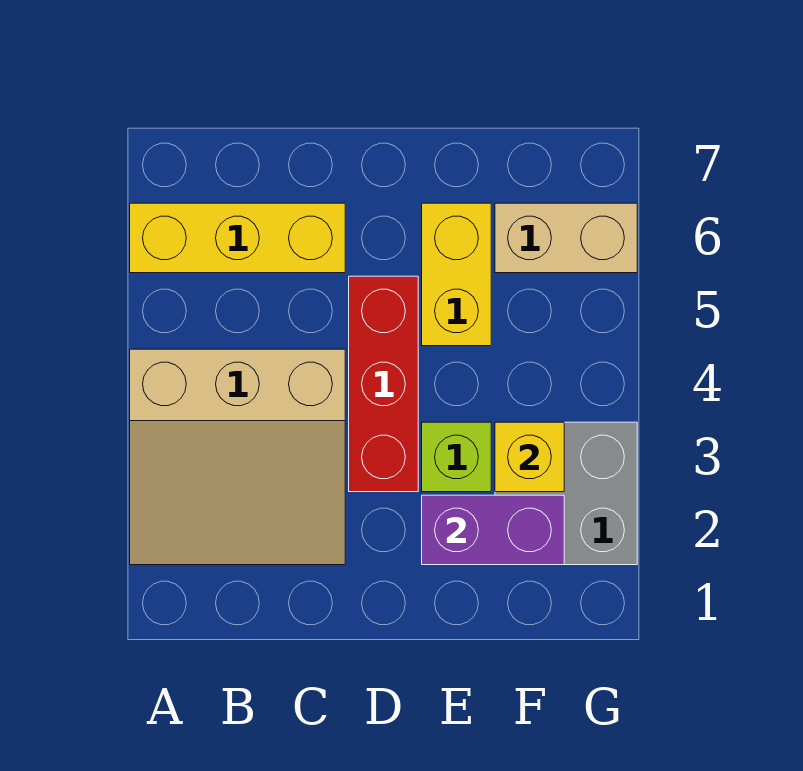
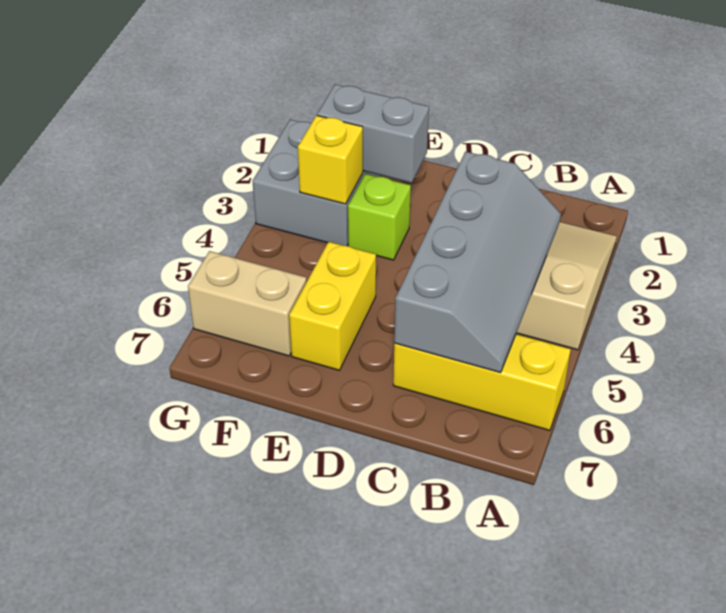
none -> grey 2x4 slope [394,152,561,373]
red 1x3 brick [349,276,418,492] -> none
purple 1x2 brick [422,495,564,565] -> grey 1x2 brick [317,84,429,183]

